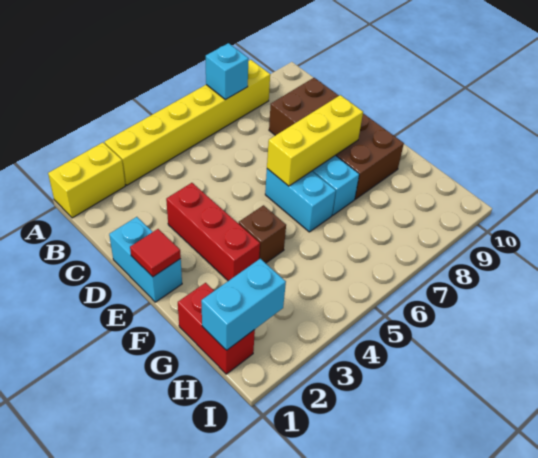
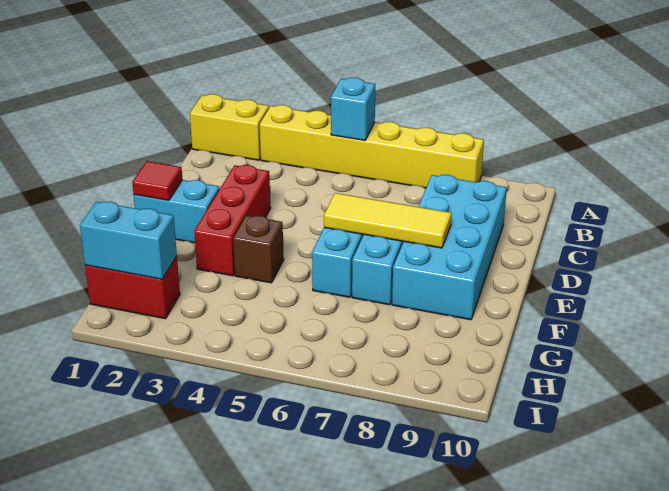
cyan 1x1 brick [206,43,249,100] -> cyan 1x1 brick moved to [331,78,375,140]
brown 2x4 brick [269,78,404,199] -> cyan 2x4 brick [392,175,507,320]
cyan 1x2 brick [109,217,182,302] -> cyan 1x2 brick turned to [134,180,220,243]
yellow 1x3 brick [267,95,363,186] -> yellow 1x3 tile [324,193,452,248]
red 1x2 brick [178,283,255,374] -> red 1x2 brick turned to [85,256,180,319]

